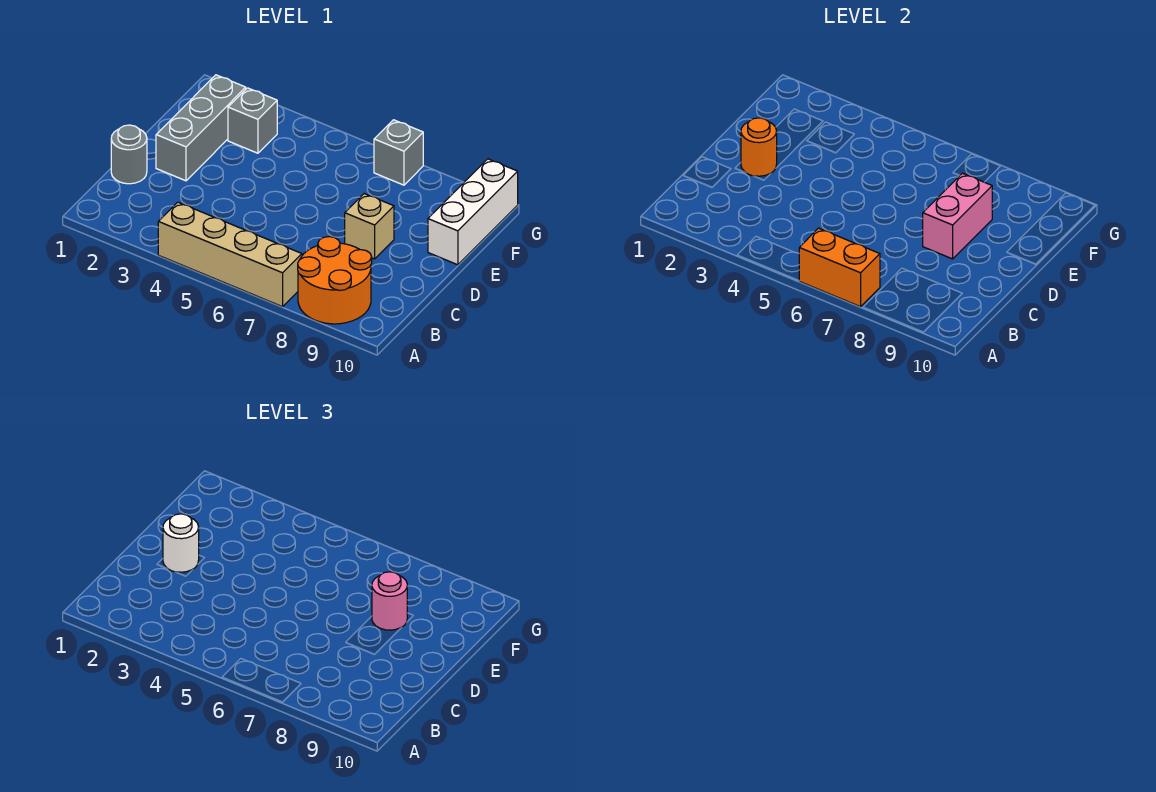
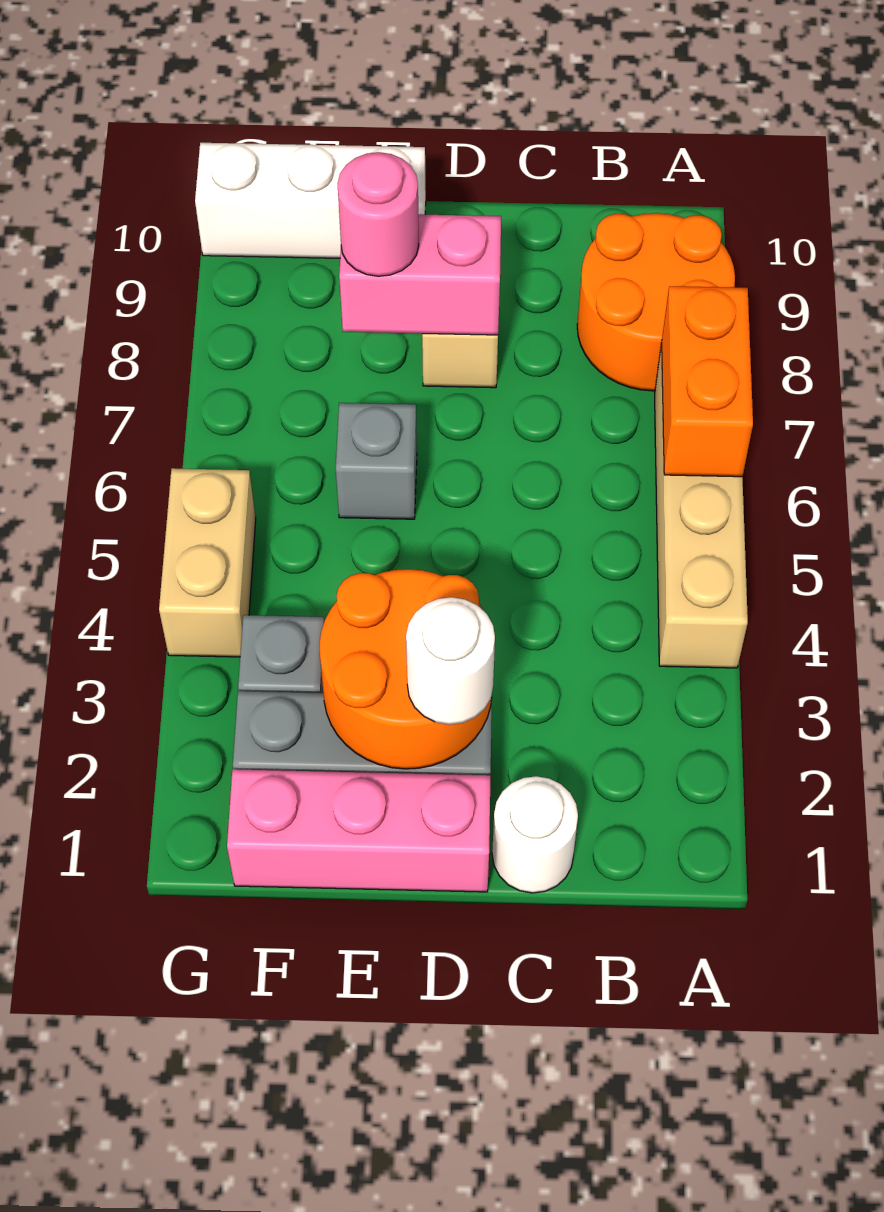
grey 1x1 round brick [111,125,147,184] -> white 1x1 round brick [492,776,578,893]
none -> pink 1x3 brick [227,769,491,892]
orange 1x1 round brick [741,118,777,176] -> orange 2x2 round brick [320,569,492,769]
none -> tan 1x2 brick [159,468,256,657]
grey 1x1 brick [374,120,423,185] -> grey 1x1 brick moved to [336,403,417,519]

